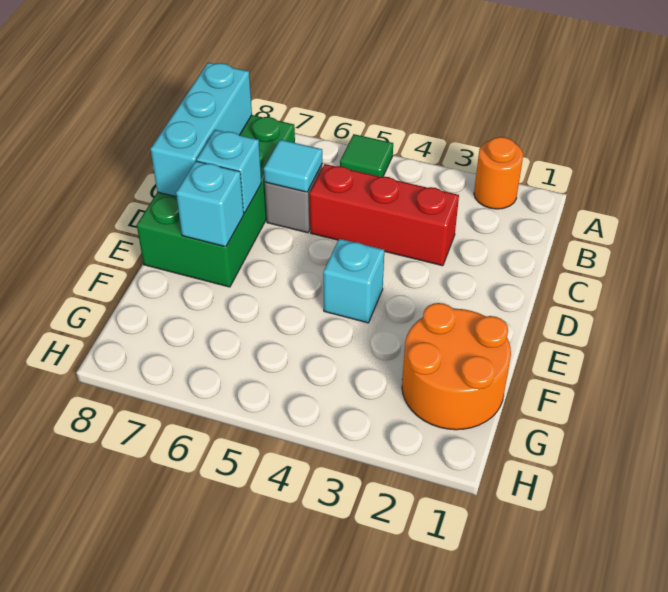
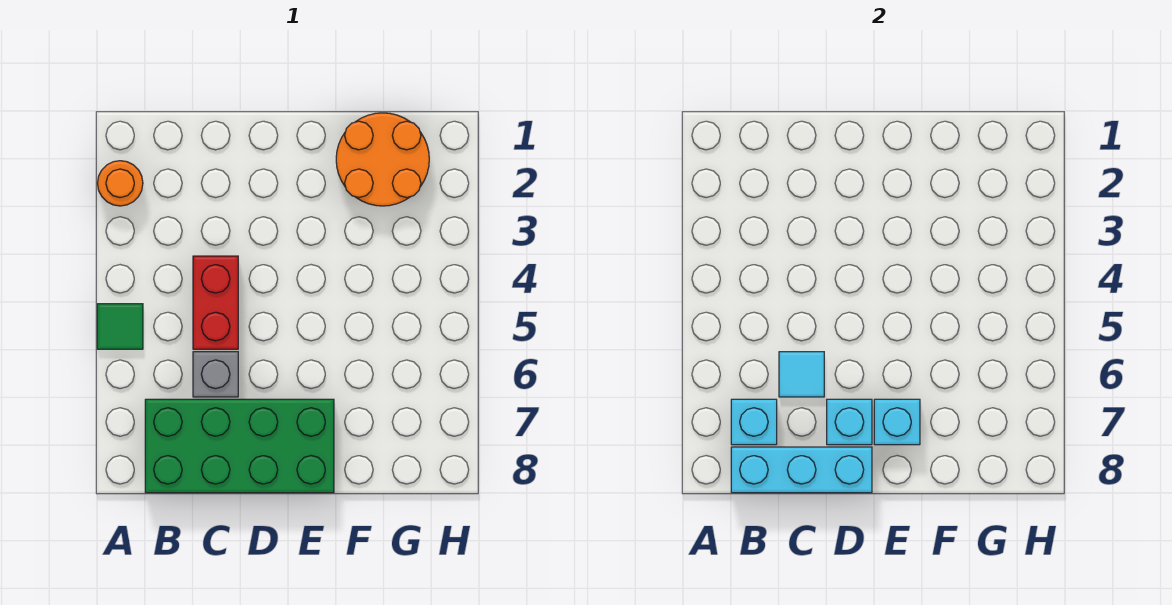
red 1x3 brick [310,164,459,266] -> red 1x2 brick [193,256,238,349]
cyan 1x1 brick [323,239,384,323] -> cyan 1x1 brick moved to [731,399,777,445]

